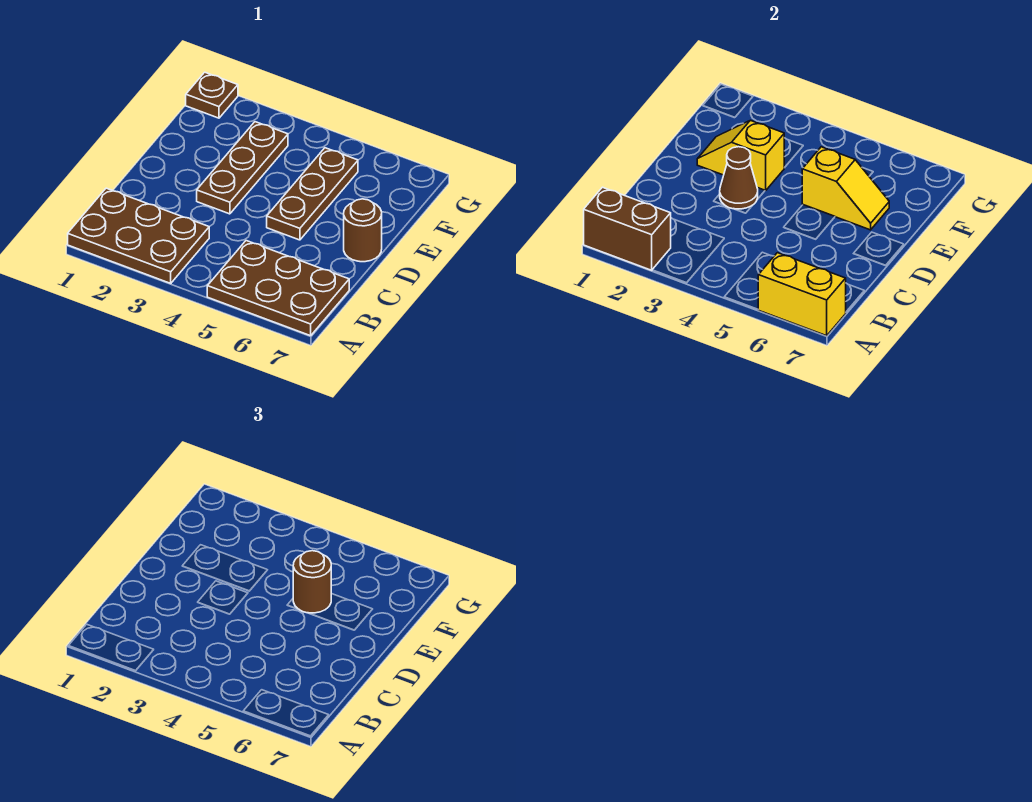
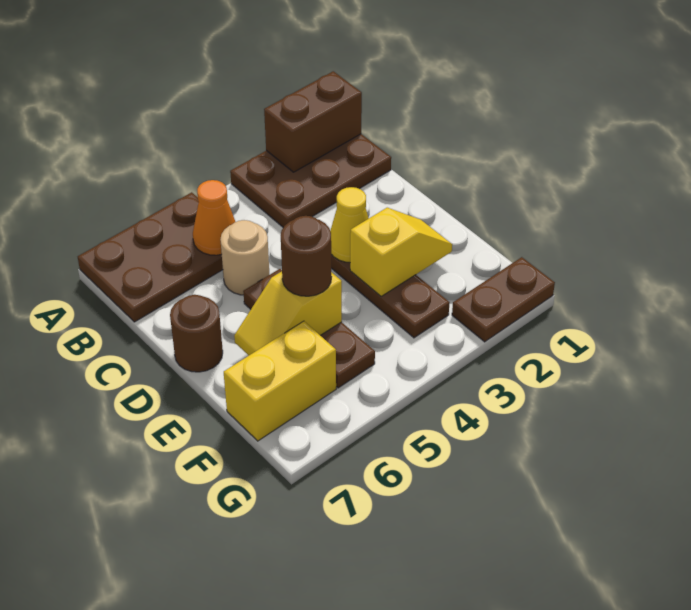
yellow 1x2 brick [758,253,846,336] -> yellow 1x2 brick moved to [224,321,336,441]
none -> orange 1x1 cone [193,180,235,255]
none -> tan 1x1 round brick [220,220,269,295]
brown 1x1 cone [720,147,758,209] -> yellow 1x1 cone [330,187,369,262]
brown 1x1 plate [186,72,238,118] -> brown 1x2 plate [452,257,555,342]

